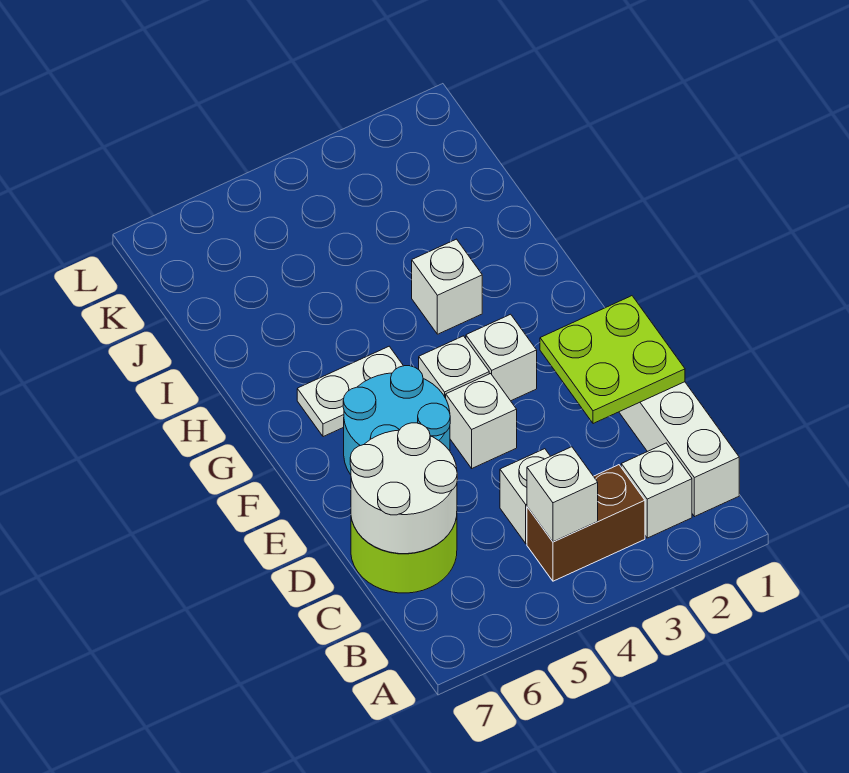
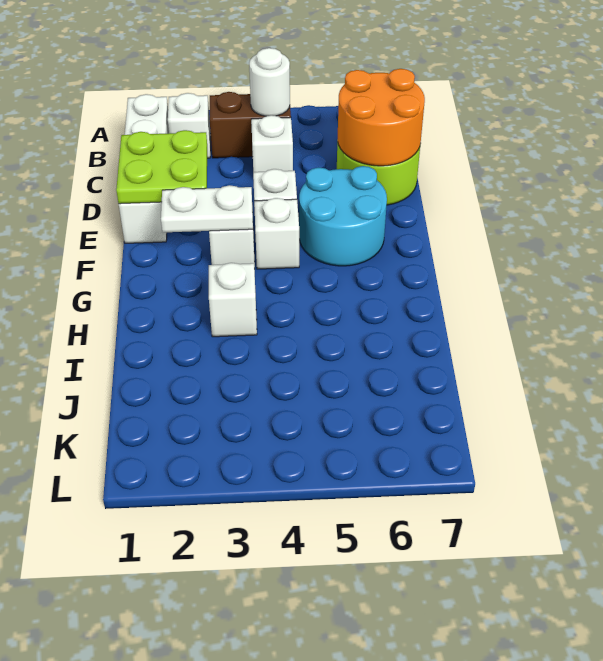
white 1x1 brick [527,447,598,542] -> white 1x1 round brick [249,48,290,116]
white 2x2 round brick [350,423,457,554] -> orange 2x2 round brick [338,69,425,166]
white 1x2 plate [297,346,403,437] -> white 1x2 plate moved to [161,185,253,232]

